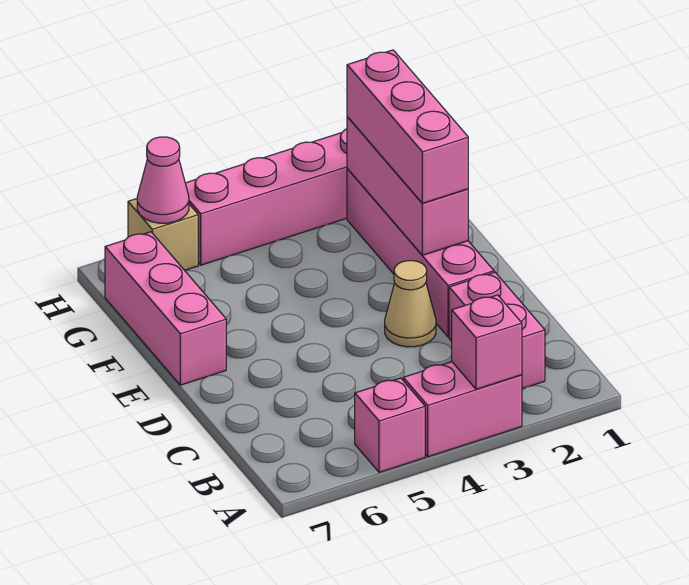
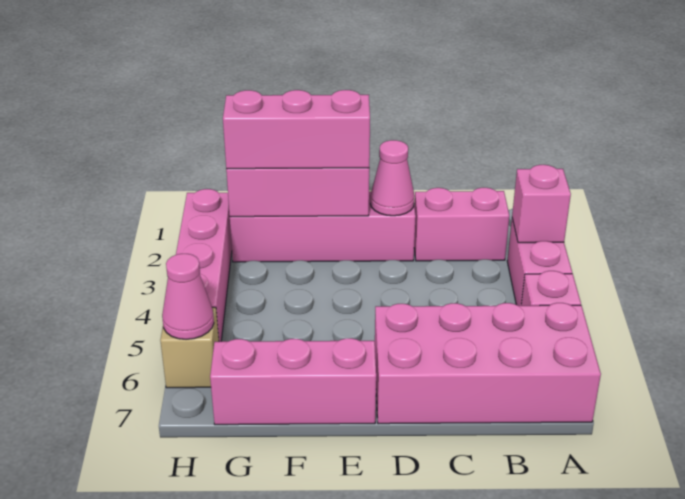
none -> pink 2x4 brick [375,303,601,424]
none -> pink 1x1 cone [370,140,415,216]
tan 1x1 cone [385,261,436,347] -> none

